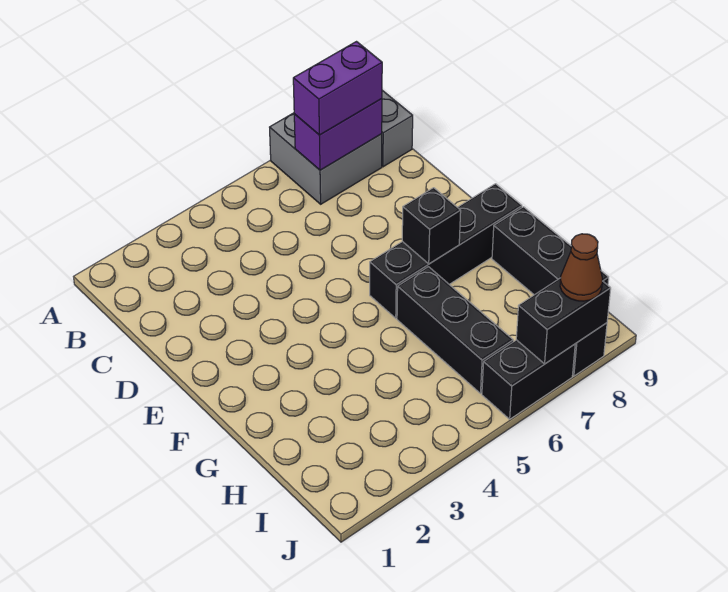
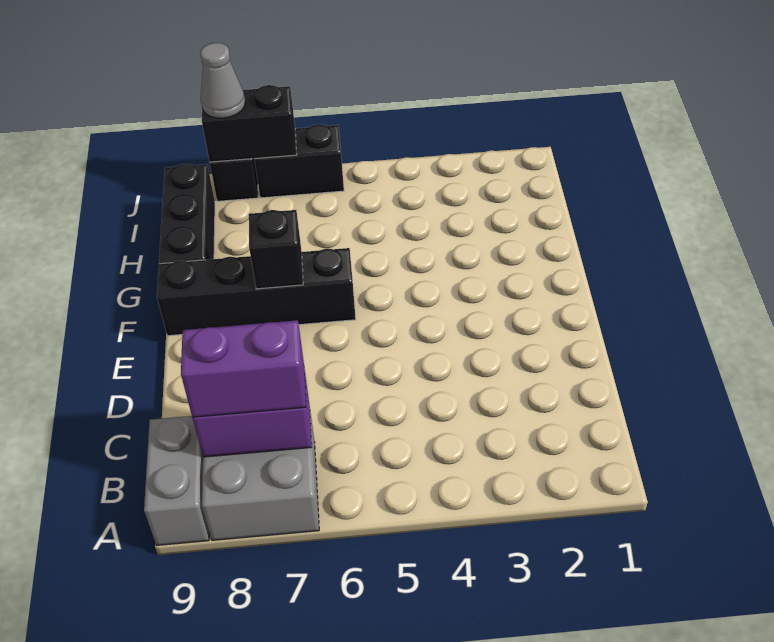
black 1x3 brick [397,267,513,393] -> none
brown 1x1 cone [560,234,602,301] -> grey 1x1 cone [200,43,245,118]

